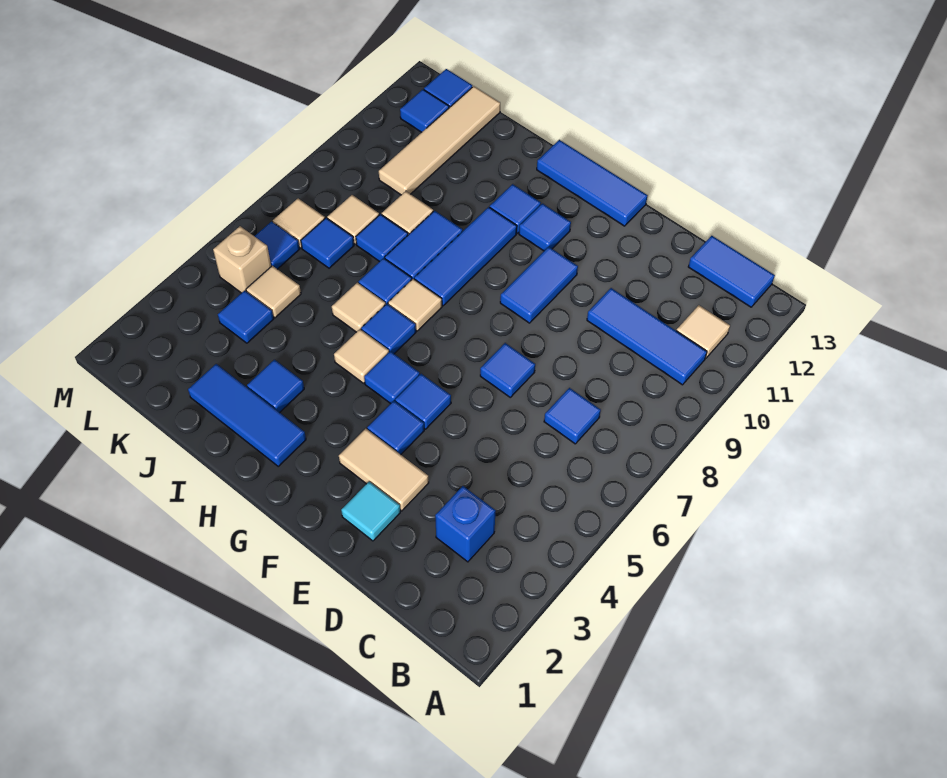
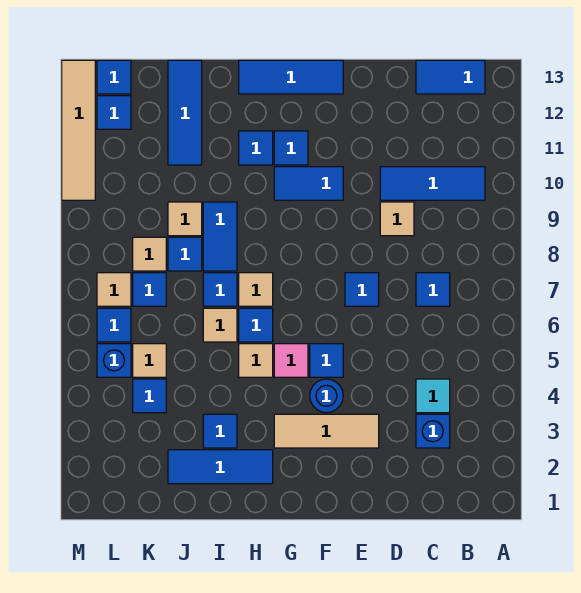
tan 1x1 tile [676,305,730,358] -> tan 1x1 tile moved to [380,202,414,236]
cyan 1x1 tile [341,482,400,541] -> cyan 1x1 tile moved to [416,379,450,413]
tan 1x2 tile [339,429,429,511] -> tan 1x3 tile [274,414,379,448]
blue 1x1 tile [367,401,424,455] -> blue 1x1 round brick [310,379,343,413]
blue 1x2 tile [500,247,578,323] -> blue 1x2 tile turned to [274,167,343,200]
blue 1x1 tile [364,351,420,404] -> pink 1x1 tile [274,344,308,377]
blue 1x3 tile [414,207,517,306] -> blue 1x3 tile moved to [168,60,202,165]
tan 1x4 tile [379,86,500,195] -> tan 1x4 tile moved to [62,60,95,200]
tan 1x1 brick [213,226,271,293] -> blue 1x1 brick [97,344,131,377]

